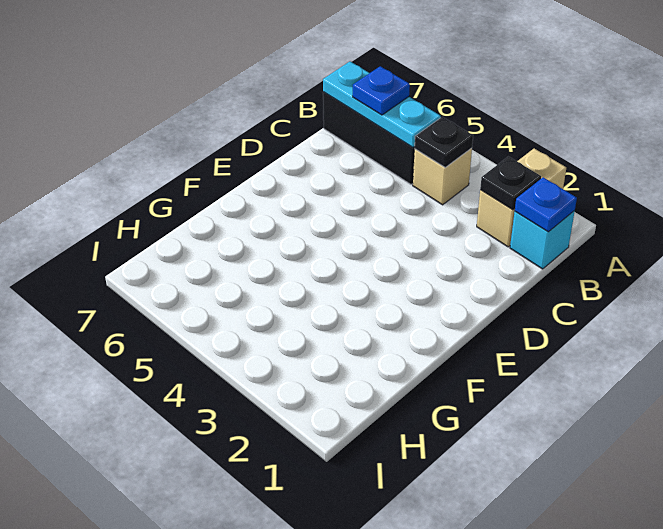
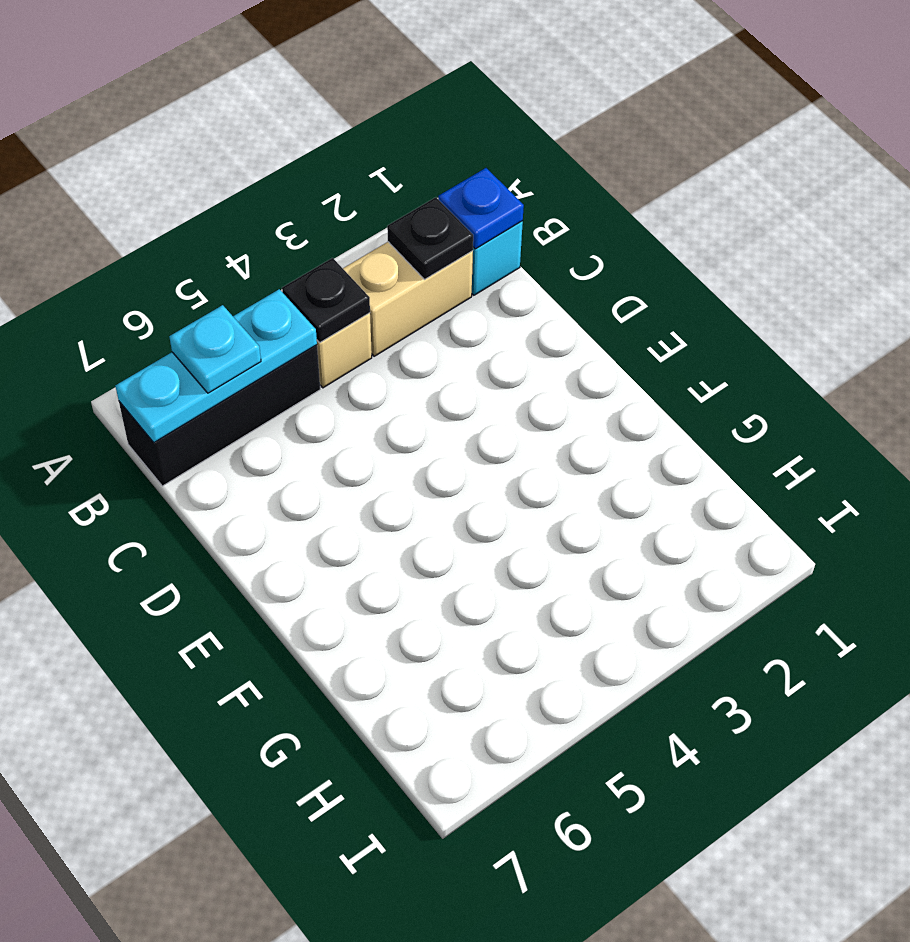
tan 1x2 brick [477,148,566,247] -> tan 1x2 brick turned to [343,242,473,356]
blue 1x1 plate [353,66,410,115] -> cyan 1x1 plate [169,305,261,393]

